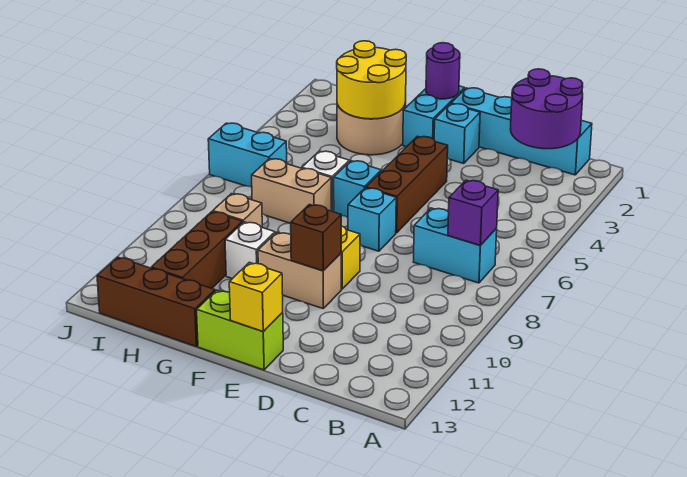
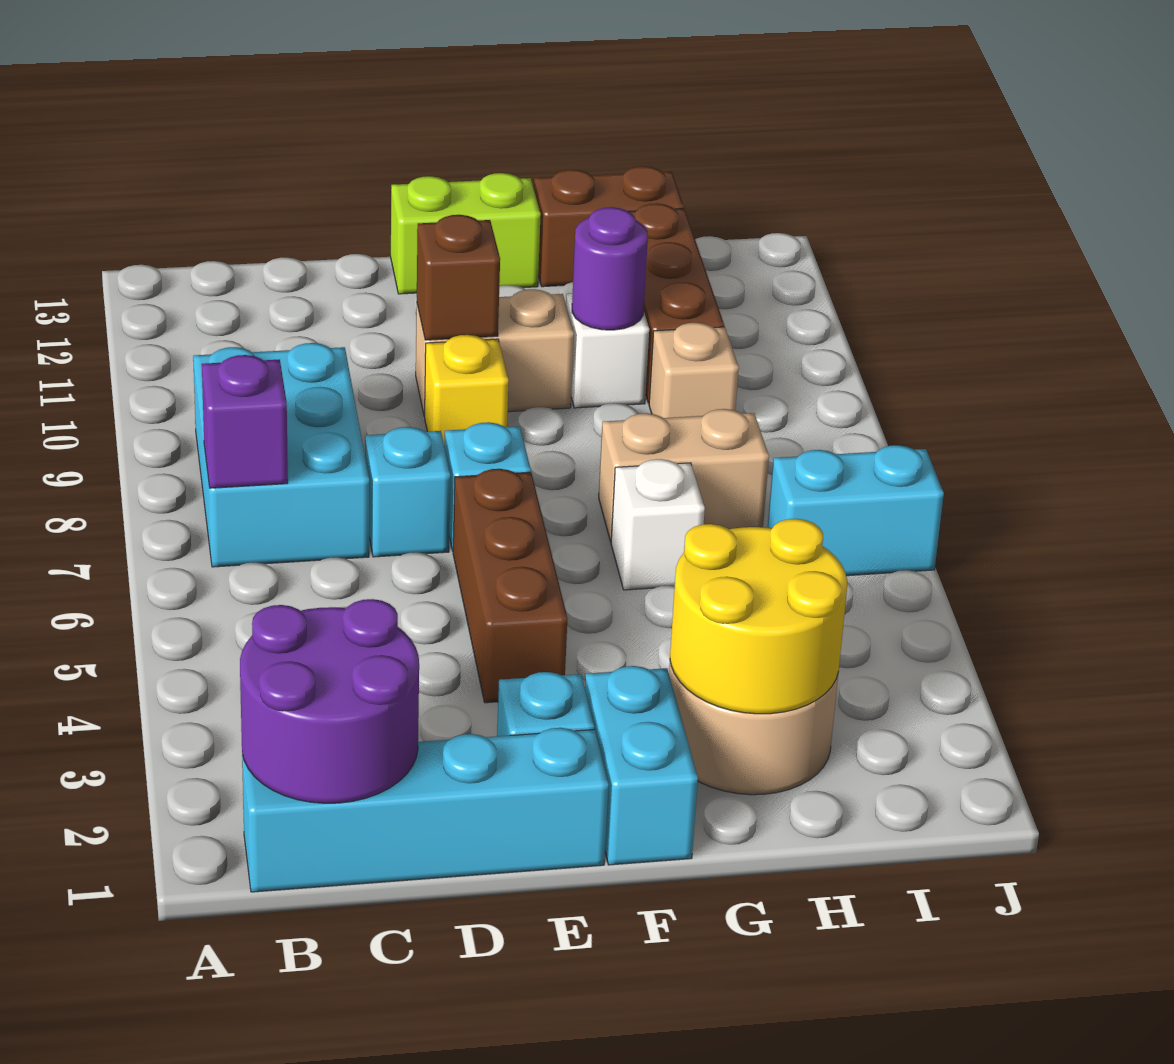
cyan 1x2 brick [413,208,497,283] -> cyan 2x3 brick [193,343,369,567]
yellow 1x1 brick [229,262,283,331] -> none
purple 1x1 round brick [426,43,460,99] -> purple 1x1 round brick moved to [572,207,648,330]
cyan 1x1 brick [334,161,381,218] -> cyan 1x1 brick moved to [365,427,450,557]
brown 1x3 brick [97,257,215,346] -> brown 1x2 brick [534,166,684,287]

